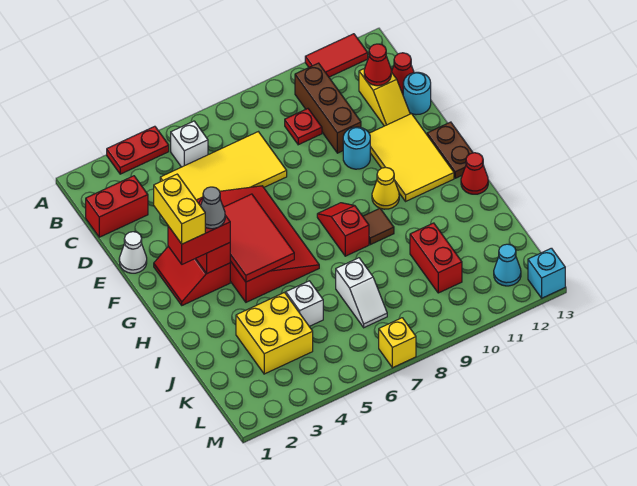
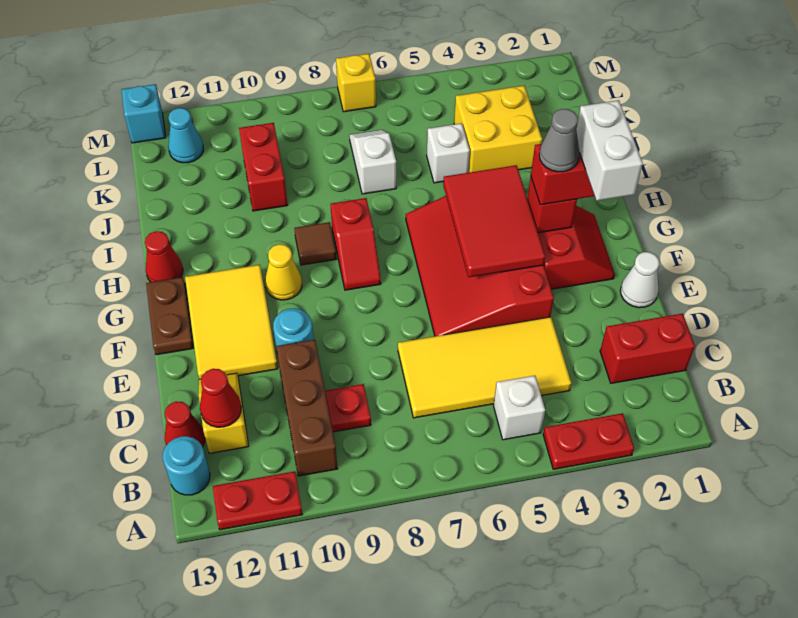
red 1x2 tile [305,34,368,77] -> red 1x2 plate [213,471,303,530]
cyan 1x1 round brick [403,72,431,115] -> cyan 1x1 round brick moved to [163,436,210,495]
yellow 1x2 brick [154,174,205,244] -> white 1x2 brick [576,100,643,201]

